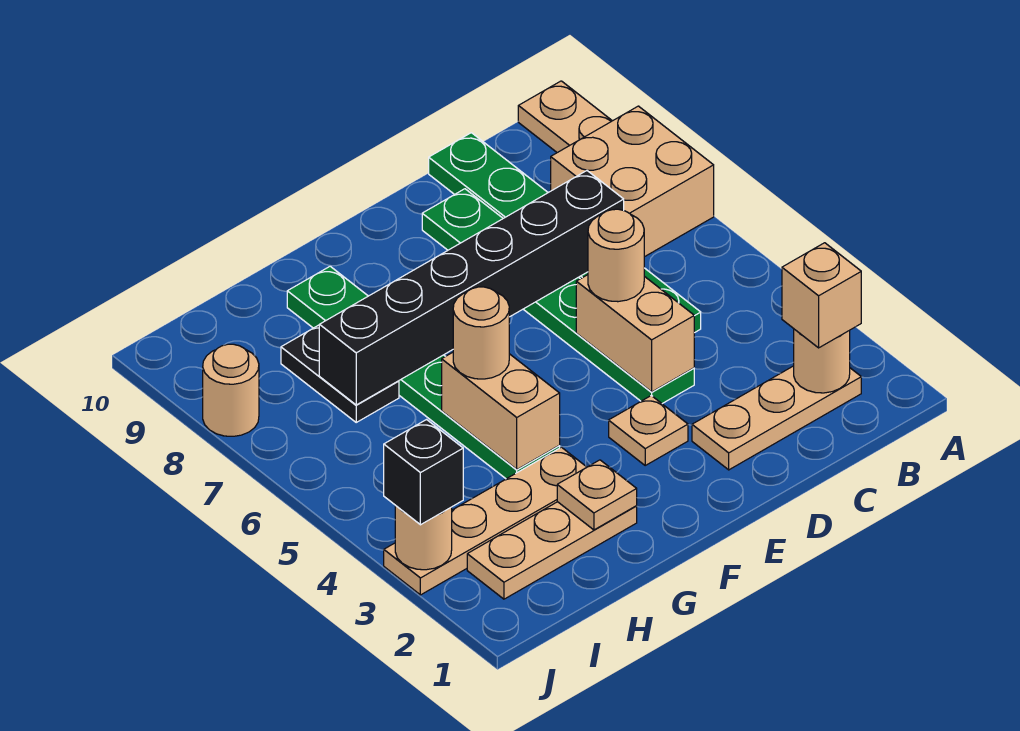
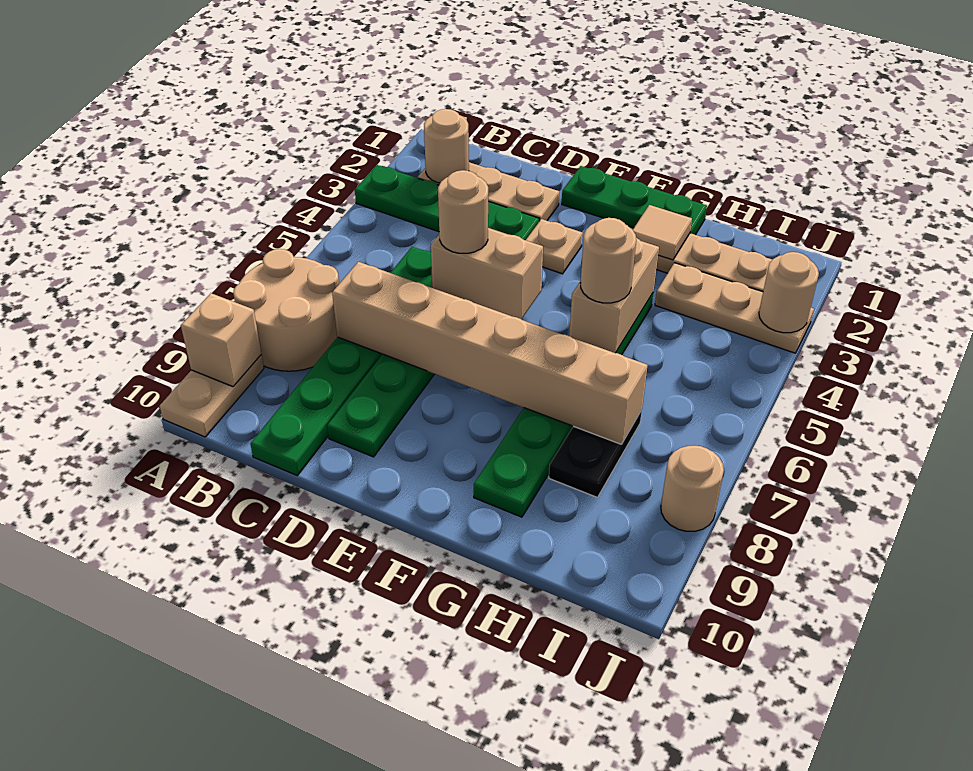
none -> green 1x4 plate [355,165,539,240]
tan 2x2 brick [551,106,714,257] -> tan 2x2 round brick [233,249,339,371]
tan 1x1 brick [782,243,861,348] -> tan 1x1 brick moved to [181,293,261,387]
black 1x6 brick [319,171,624,405] -> tan 1x6 brick [332,262,648,444]
tan 1x2 brick [576,275,694,392] -> tan 1x2 brick turned to [430,228,543,319]
none -> green 1x3 plate [562,166,707,235]
tan 1x1 plate [557,460,637,530] -> tan 1x1 tile [633,205,692,260]
tan 1x4 plate [384,447,587,595] -> tan 1x3 plate [655,263,814,353]
black 1x1 brick [384,420,463,525] -> none

